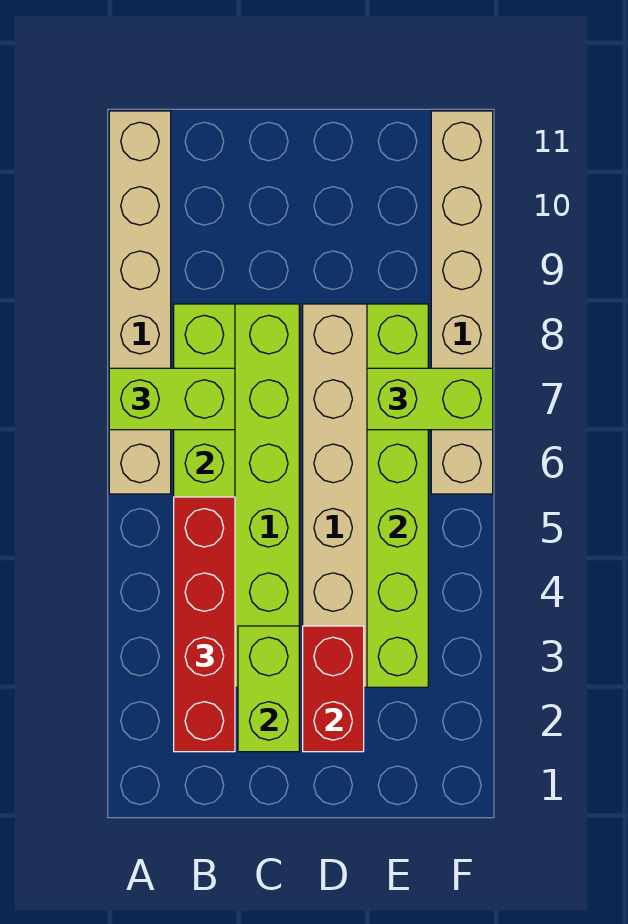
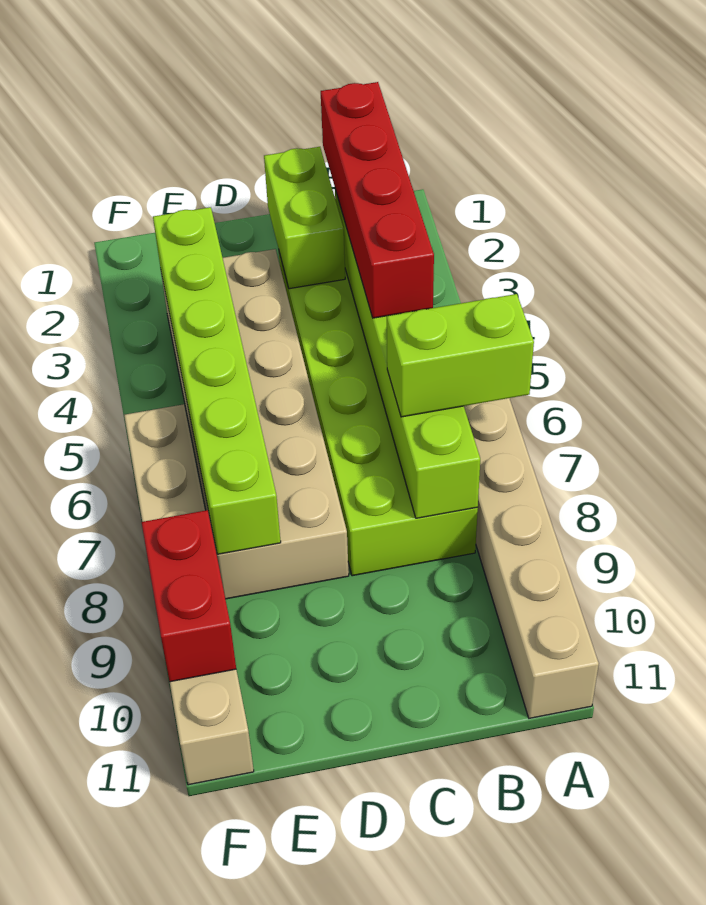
red 1x2 brick [303,626,364,752] -> red 1x2 brick moved to [142,510,236,682]
lime 1x2 brick [367,368,493,430] -> none

